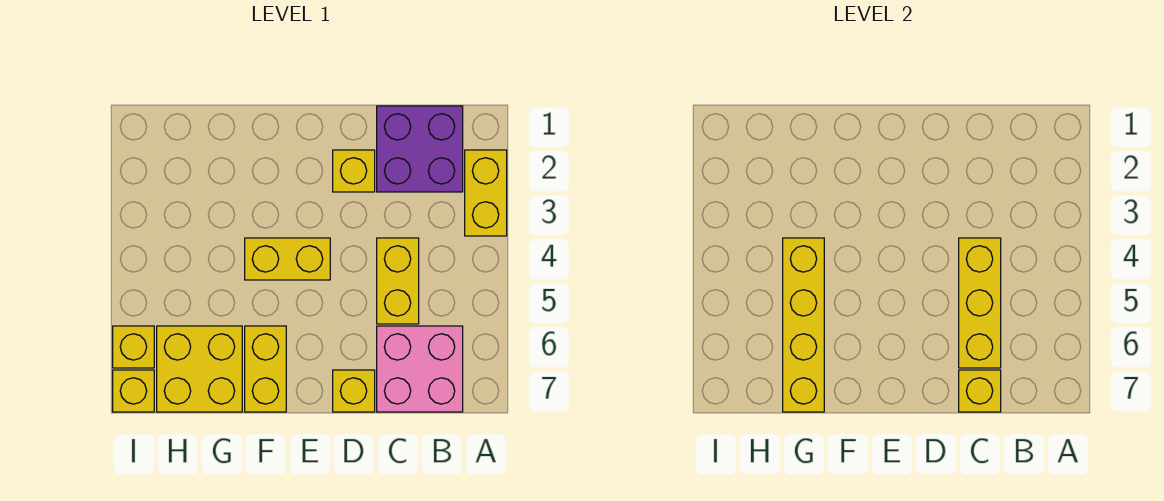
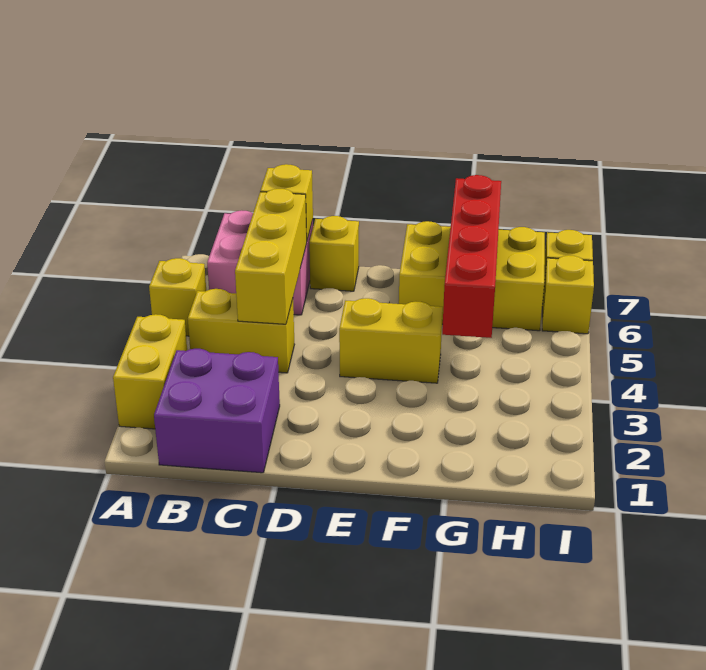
yellow 1x2 brick [377,238,419,324] -> yellow 1x2 brick turned to [188,289,294,373]
yellow 1x1 brick [333,150,375,192] -> yellow 1x1 brick moved to [149,258,206,336]
yellow 1x4 brick [783,238,824,412] -> red 1x4 brick [442,175,501,338]

